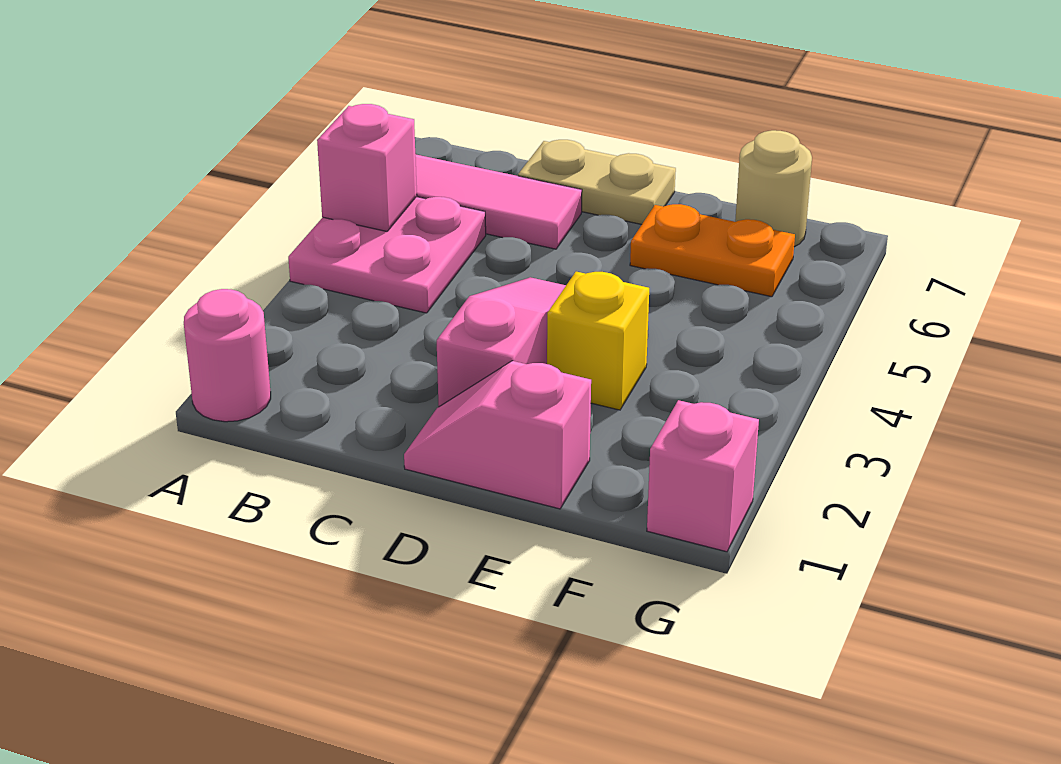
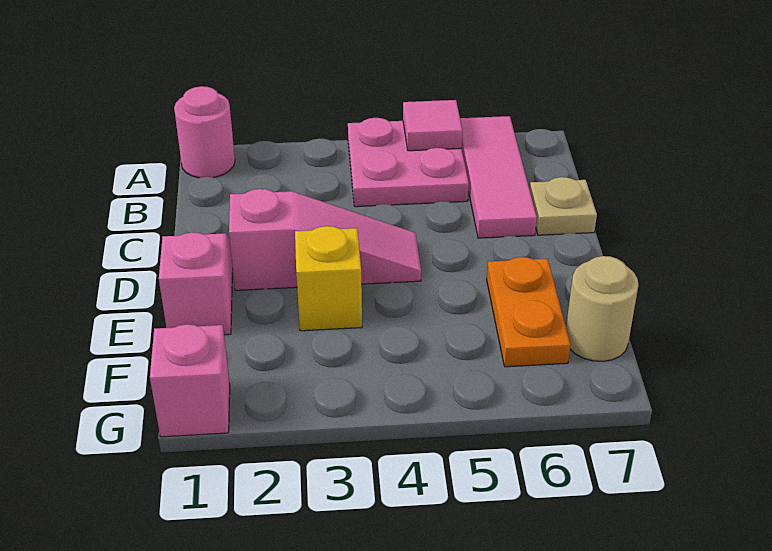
pink 1x1 brick [317,104,417,231] -> pink 1x1 tile [403,100,463,151]
tan 1x2 plate [518,140,676,224] -> tan 1x1 plate [530,177,597,235]

